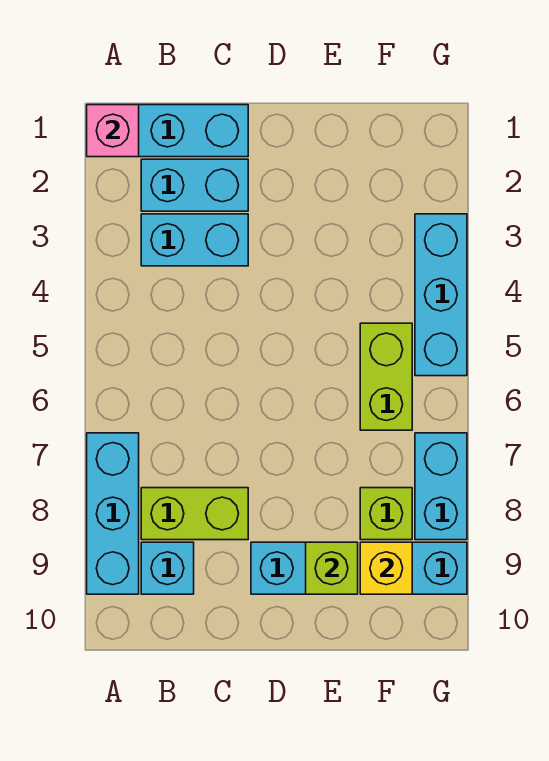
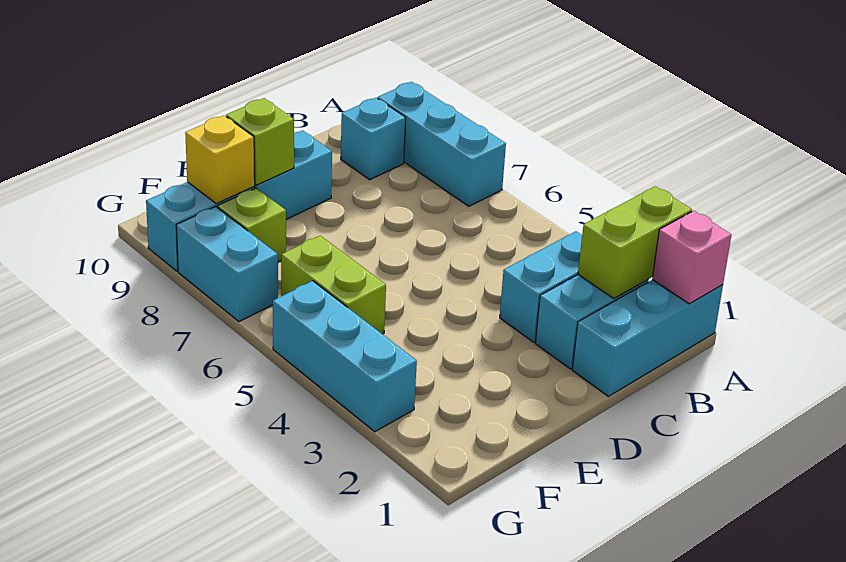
lime 1x2 brick [141,488,248,540] -> lime 1x2 brick moved to [578,186,692,299]

